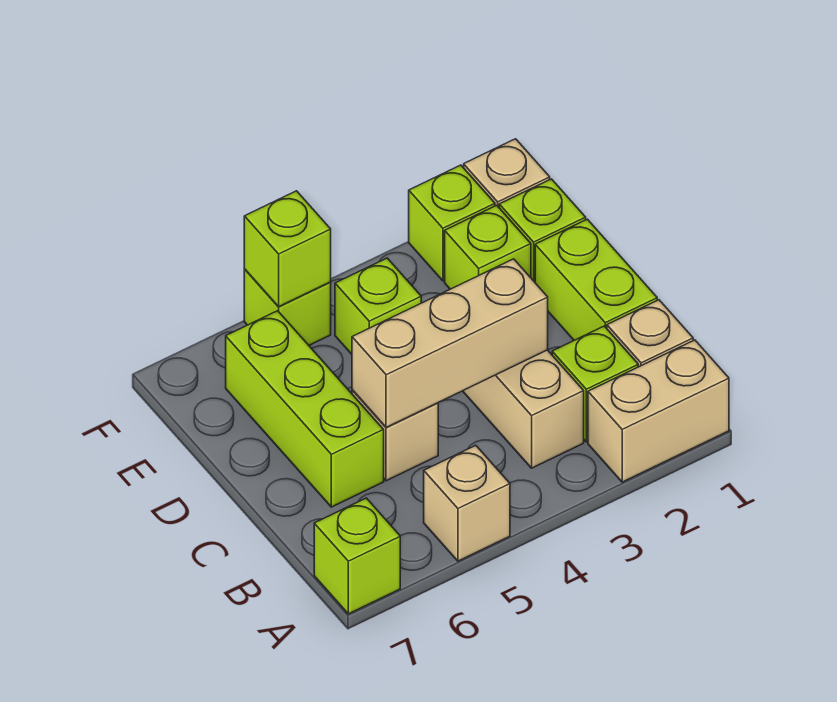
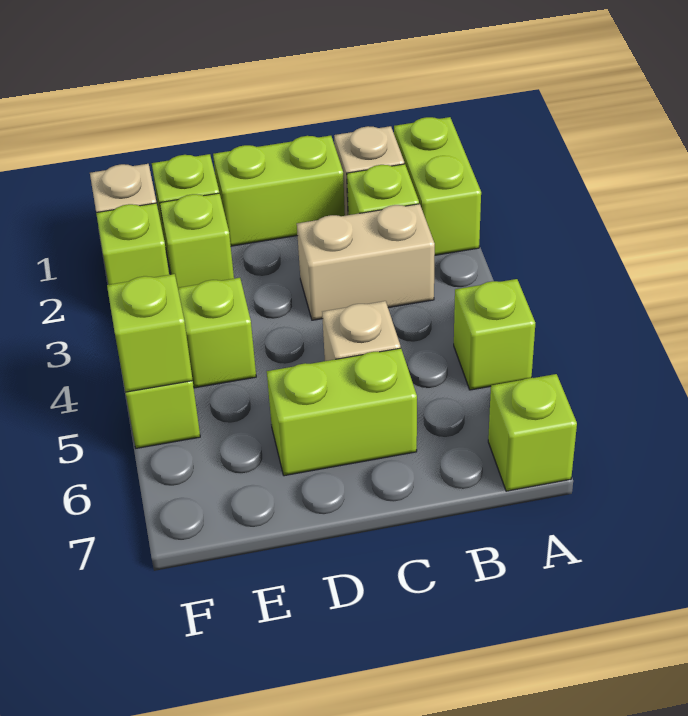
tan 1x2 brick [588,340,729,482] -> lime 1x2 brick [394,117,481,255]
tan 1x1 brick [424,445,510,561] -> lime 1x1 brick [454,279,535,390]
tan 1x3 brick [352,259,548,427] -> none
lime 1x3 brick [226,311,384,507] -> lime 1x2 brick [267,348,417,476]

